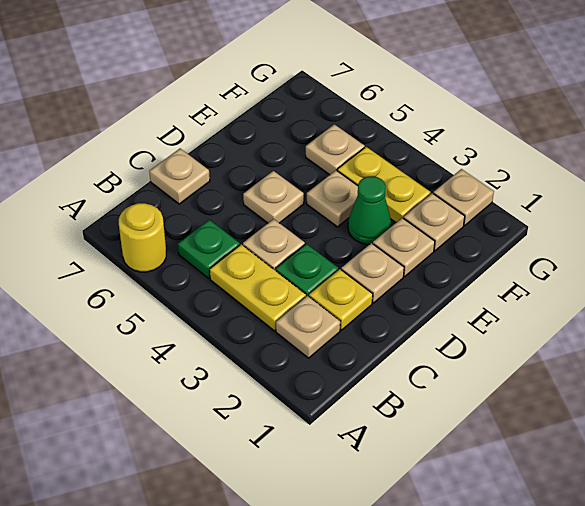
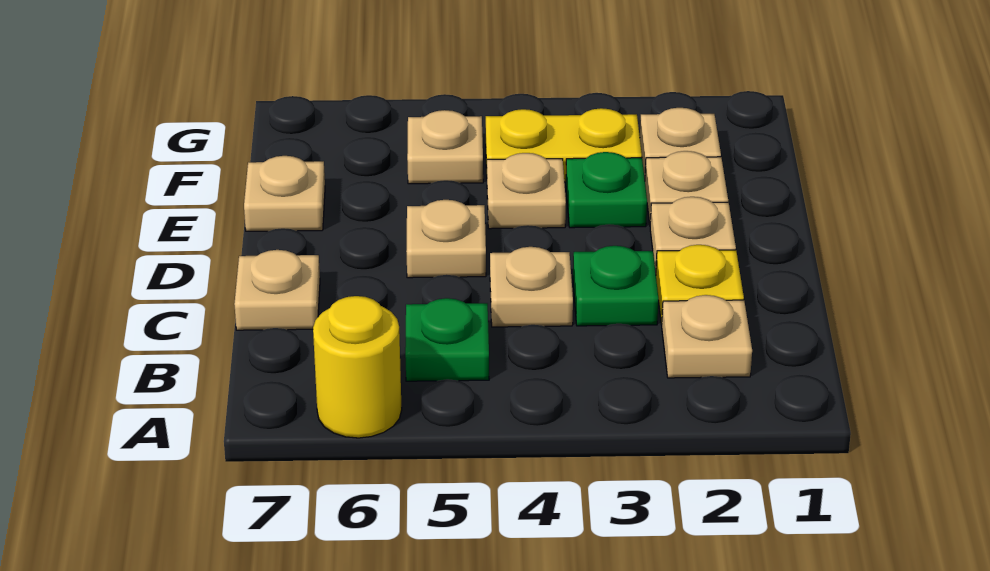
yellow 1x2 plate [210,244,306,331] -> none
green 1x1 cone [348,176,391,244] -> green 1x1 plate [566,152,647,228]
tan 1x1 plate [433,169,494,225] -> tan 1x1 plate moved to [244,156,325,231]

